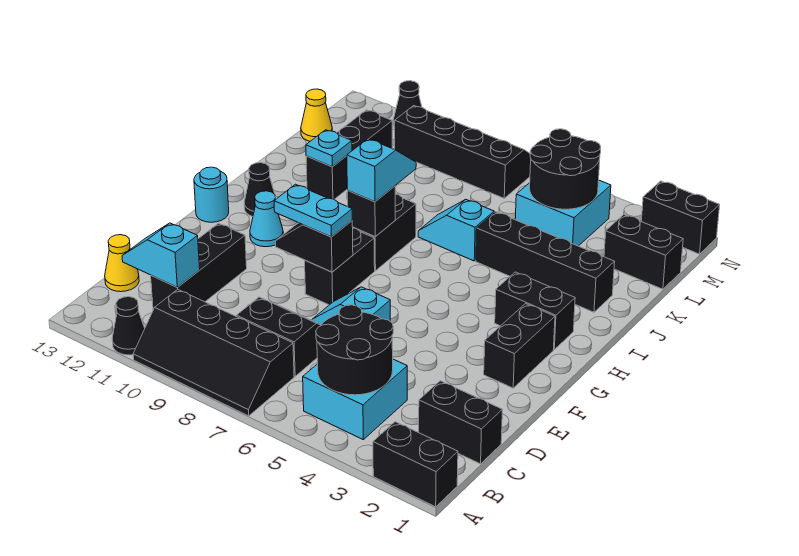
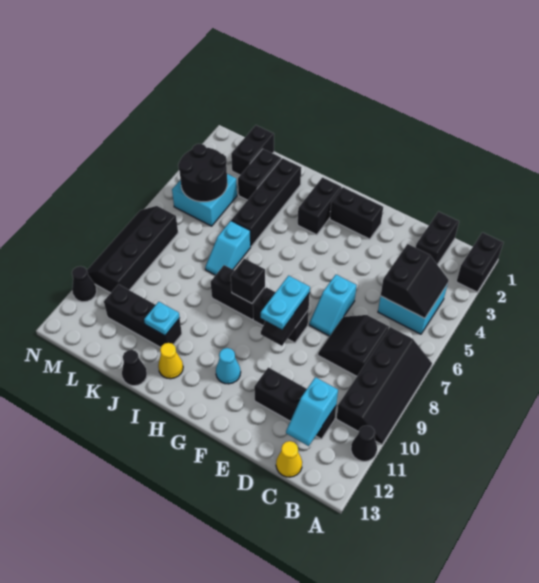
black 2x2 round brick [316,305,393,395] -> black 2x2 slope [381,244,448,318]
cyan 1x1 round brick [194,167,229,222] -> none
cyan 1x2 slope [347,139,416,202] -> none
black 1x1 cone [244,163,275,216] -> black 1x1 cone moved to [122,350,147,386]
yellow 1x1 cone [301,89,332,141] -> yellow 1x1 cone moved to [158,343,183,379]
black 1x2 brick [641,181,720,254] -> black 1x2 brick moved to [238,149,281,200]

